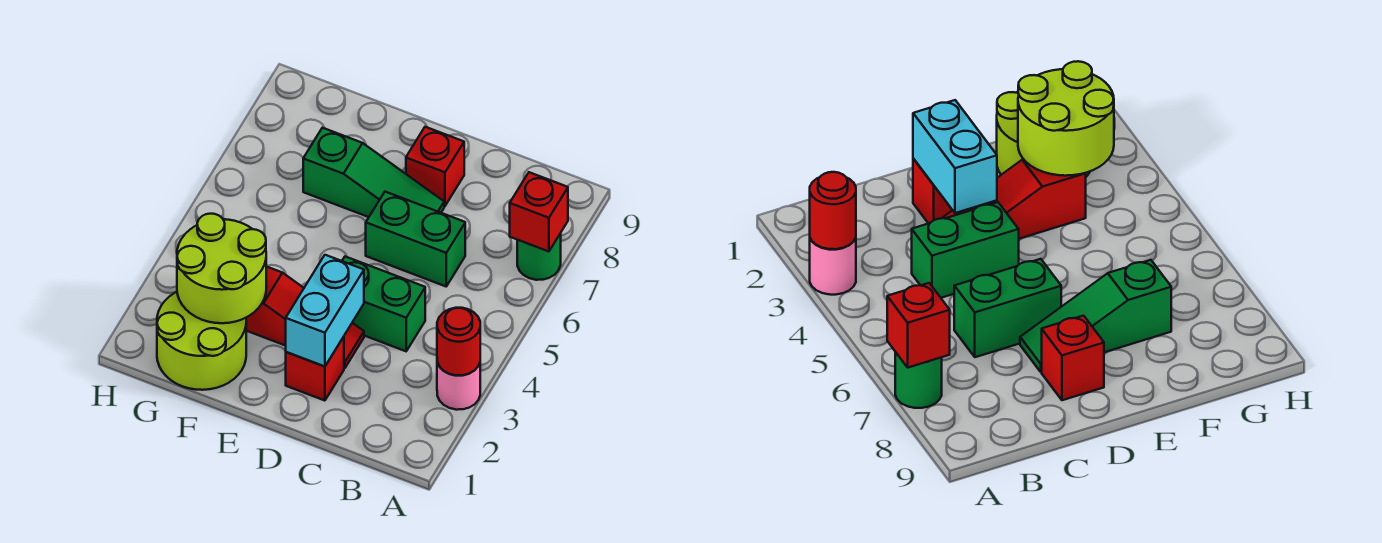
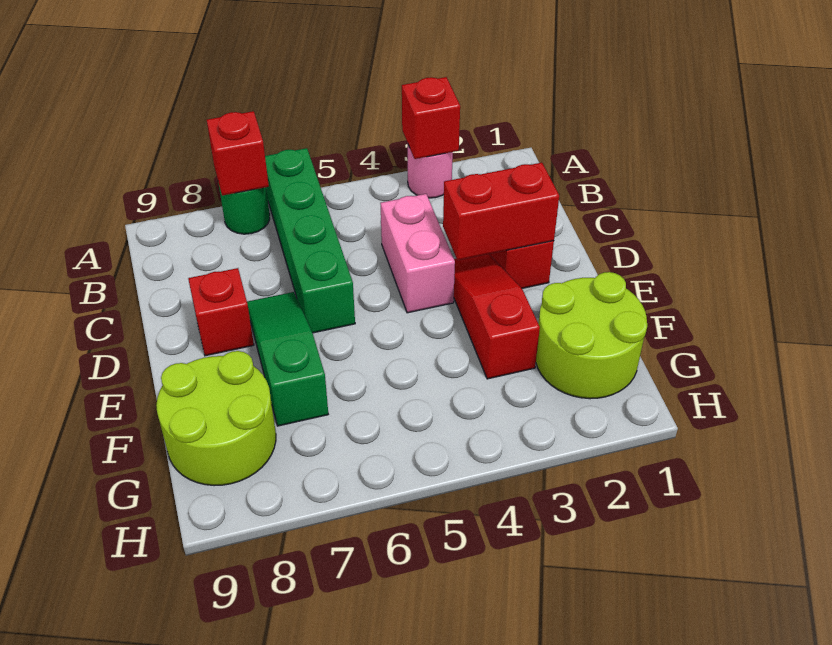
red 1x1 round brick [437,308,480,375] -> red 1x1 brick [402,77,460,159]
green 1x2 brick [342,257,425,351] -> pink 1x2 brick [380,194,455,313]
green 1x2 brick [366,192,465,286] -> green 1x4 brick [265,148,355,333]
cyan 1x2 brick [286,255,364,367] -> red 1x2 brick [443,163,559,260]
lime 2x2 round brick [177,214,266,323] -> lime 2x2 round brick moved to [156,351,276,486]

